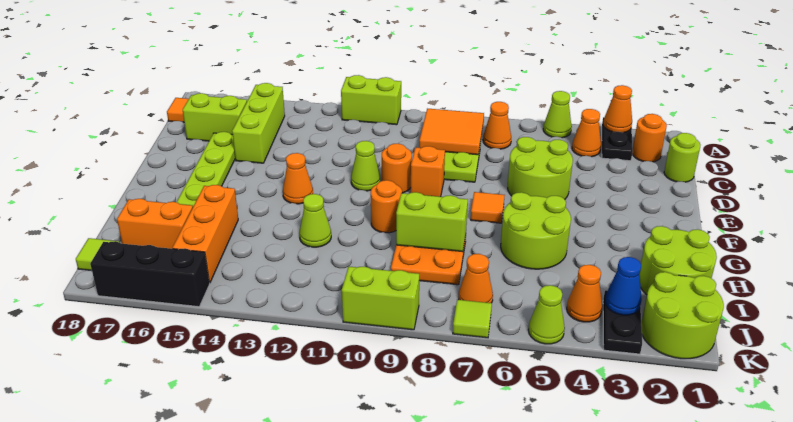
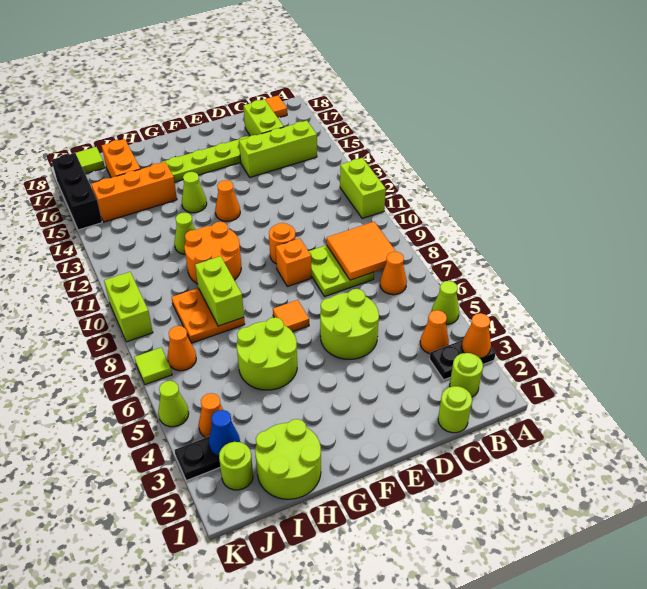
orange 1x1 round brick [632,114,667,162] -> lime 1x1 round brick [450,353,483,397]
lime 1x1 cone [351,141,380,191] -> lime 1x1 cone moved to [182,172,207,213]
orange 1x1 round brick [371,180,402,233] -> orange 2x2 round brick [184,222,241,284]
lime 2x2 round brick [641,272,724,359] -> lime 1x1 round brick [219,442,253,490]

